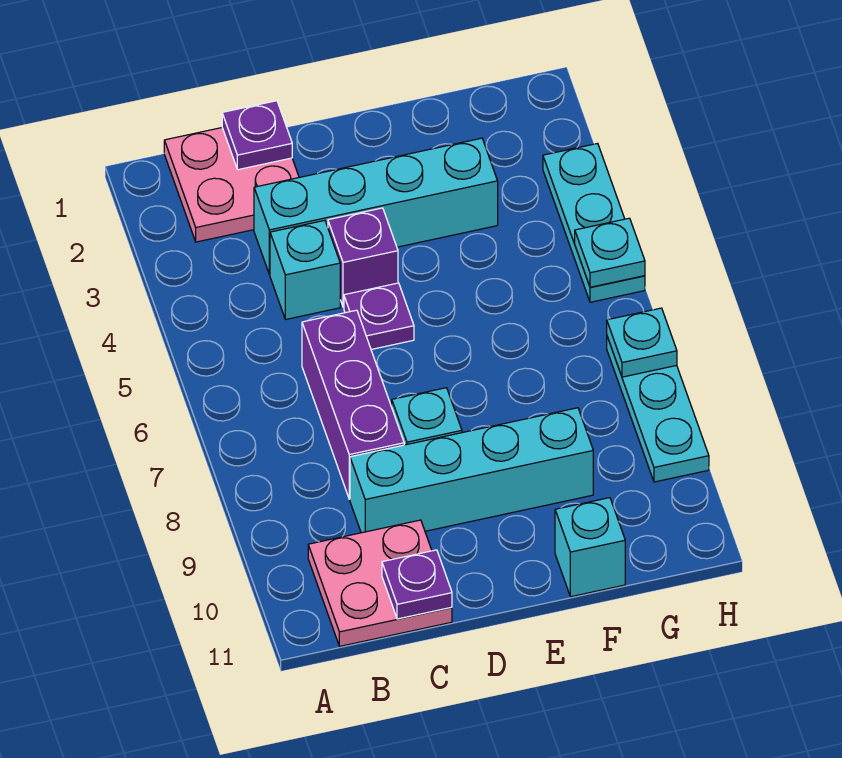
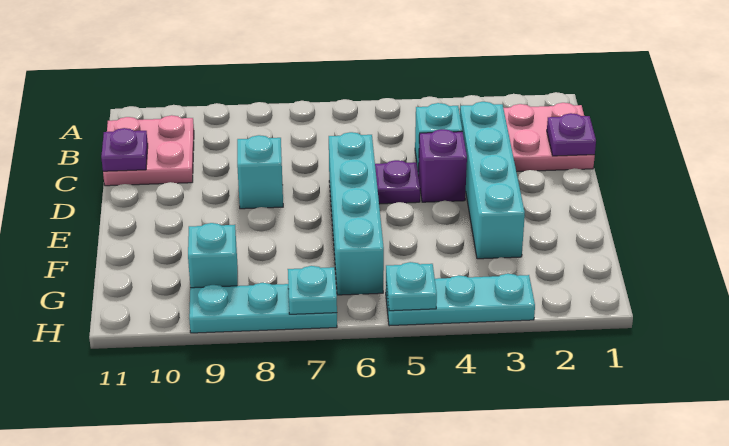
purple 1x3 brick [302,310,404,499] -> none
cyan 1x4 brick [350,408,593,533] -> cyan 1x4 brick moved to [329,132,384,295]
cyan 1x1 brick [555,498,625,597] -> cyan 1x1 brick moved to [188,223,238,288]

